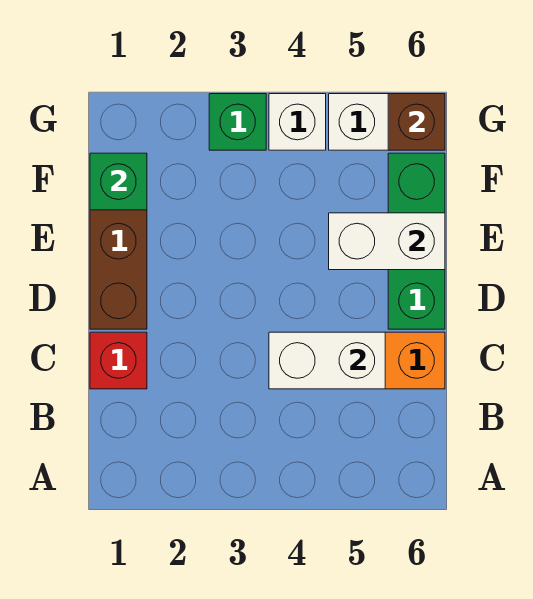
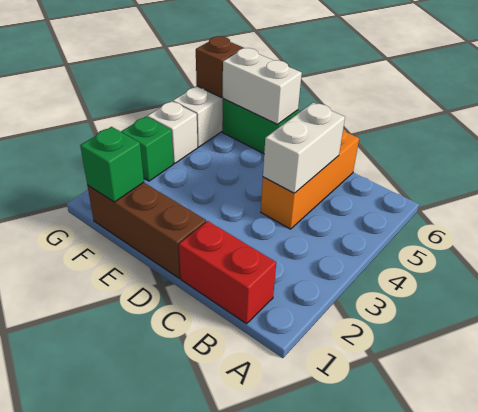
red 1x1 brick [90,332,147,389] -> red 1x2 brick [179,221,276,324]
white 1x2 brick [329,213,445,270] -> white 1x2 brick turned to [223,48,302,124]

